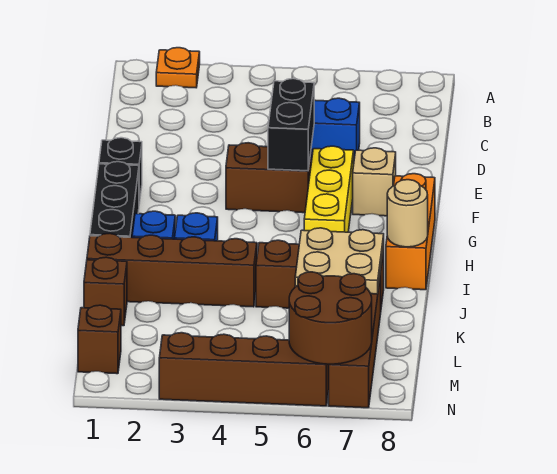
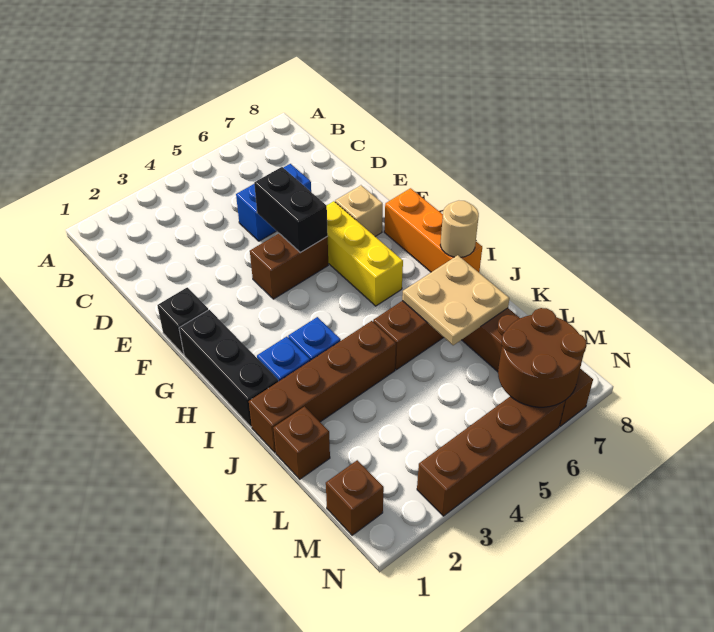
orange 1x1 plate [156,48,200,88] -> none

